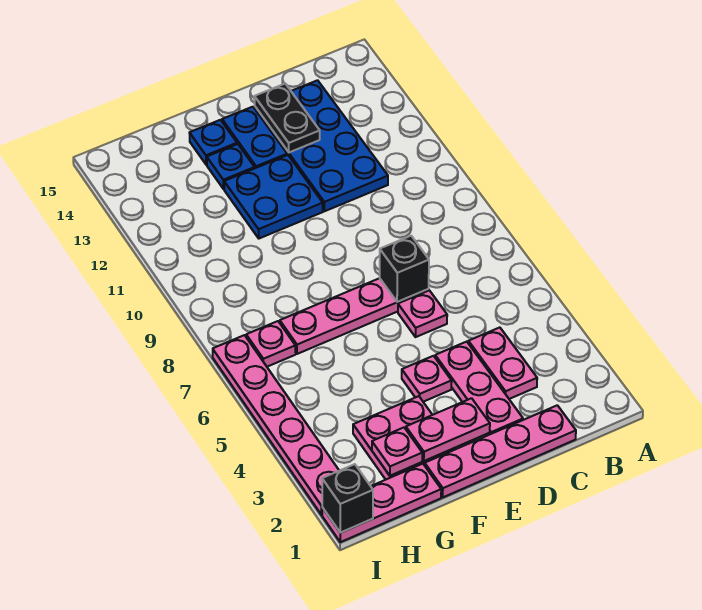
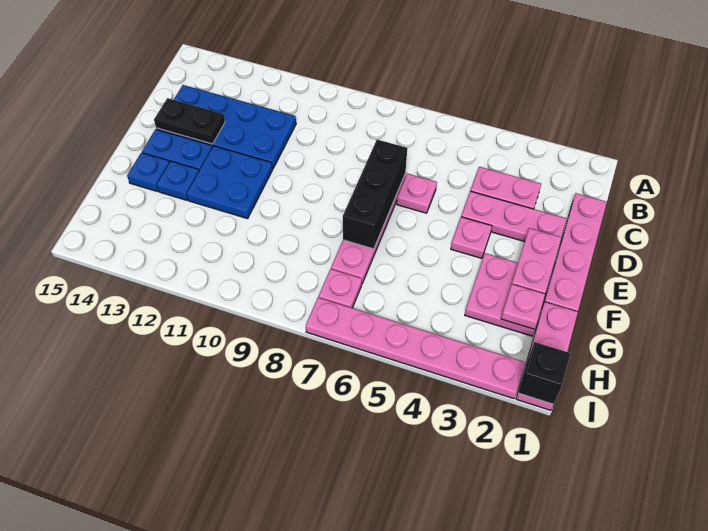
black 1x1 brick [380,236,429,302] -> black 1x3 brick [343,140,407,249]

